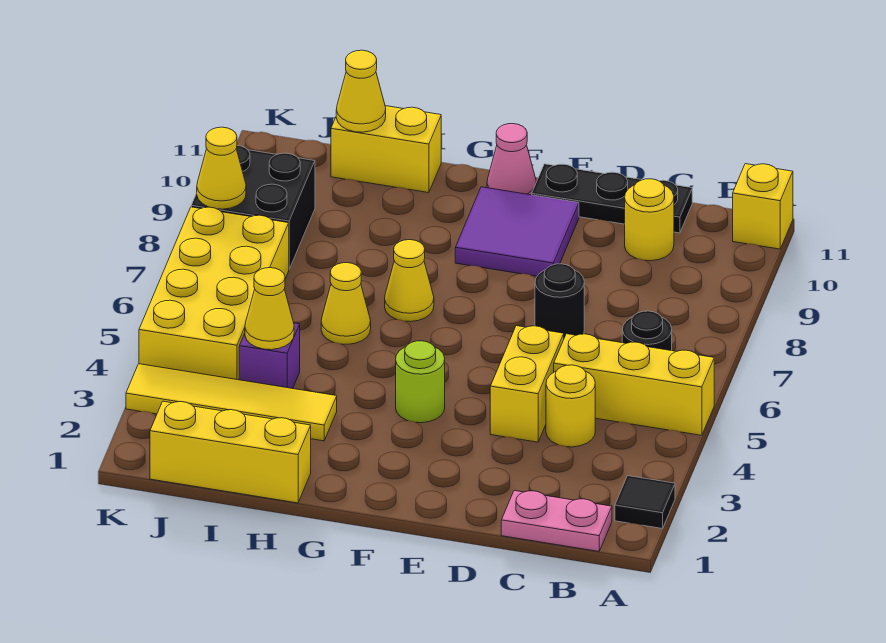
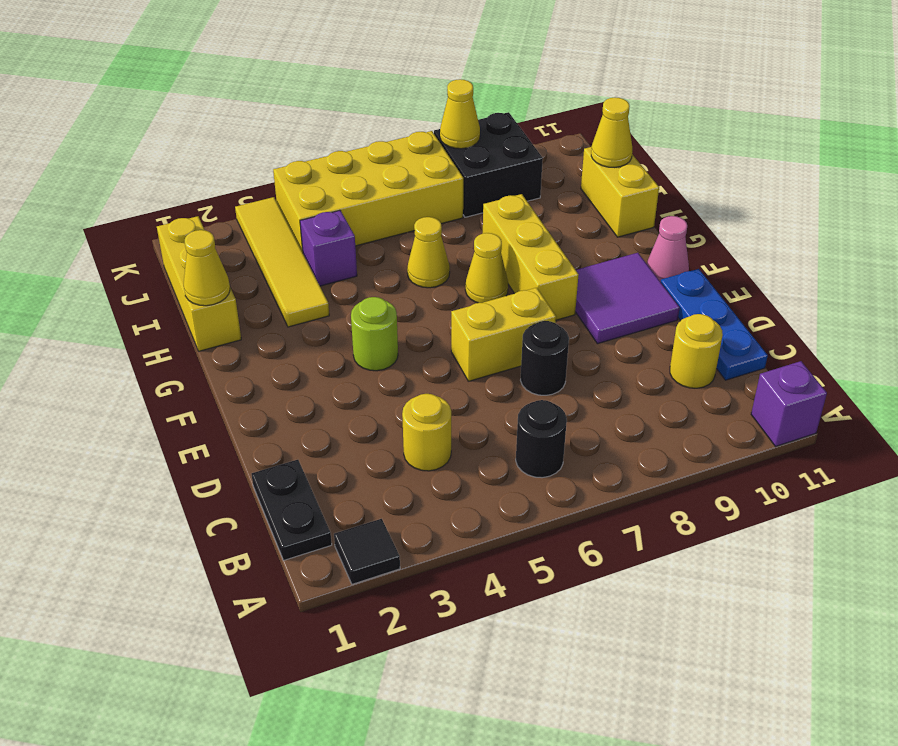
yellow 1x3 brick [554,334,714,435] -> yellow 1x3 brick moved to [483,194,579,320]
yellow 1x1 brick [733,164,793,249] -> purple 1x1 brick [751,361,827,446]
pink 1x2 plate [501,491,612,551] -> black 1x2 plate [252,460,332,560]
black 1x3 plate [532,164,692,233] -> blue 1x3 plate [661,269,768,380]
yellow 1x2 brick [490,326,564,442] -> yellow 1x2 brick moved to [451,288,556,381]
yellow 1x1 cone [245,268,294,350] -> yellow 1x1 cone moved to [184,230,230,306]

